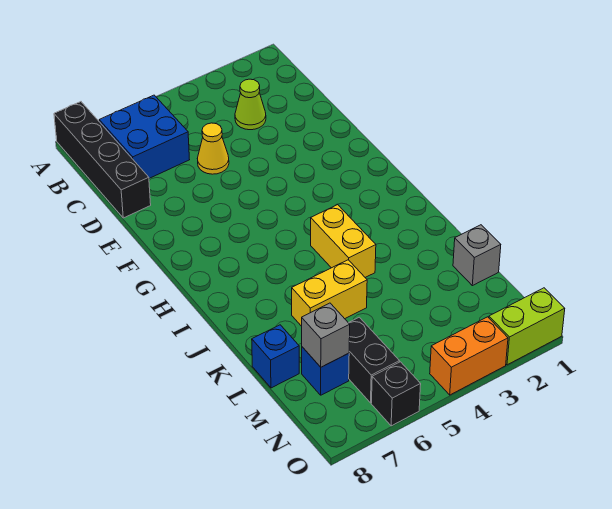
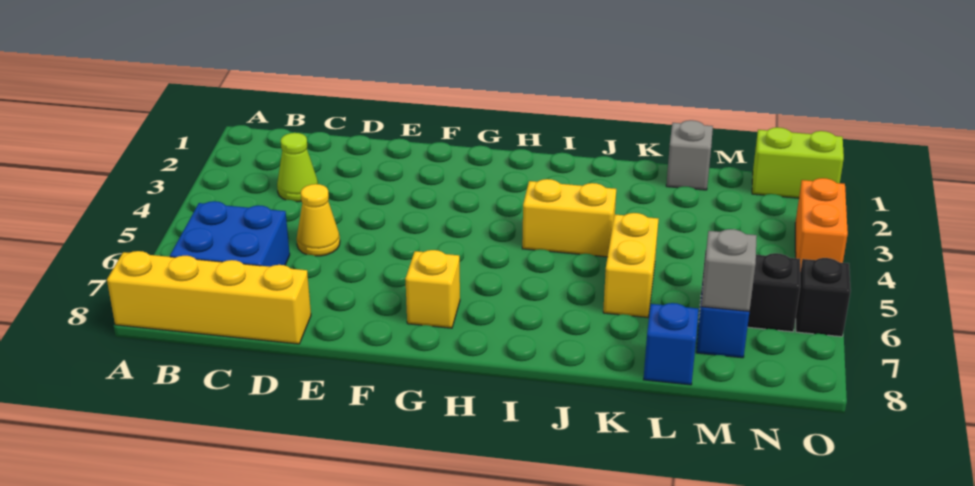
black 1x4 brick [54,102,151,218] -> yellow 1x4 brick [107,251,311,344]
none -> yellow 1x1 brick [405,250,460,328]
lime 1x2 brick [489,288,565,365] -> lime 1x2 brick turned to [752,127,844,198]

